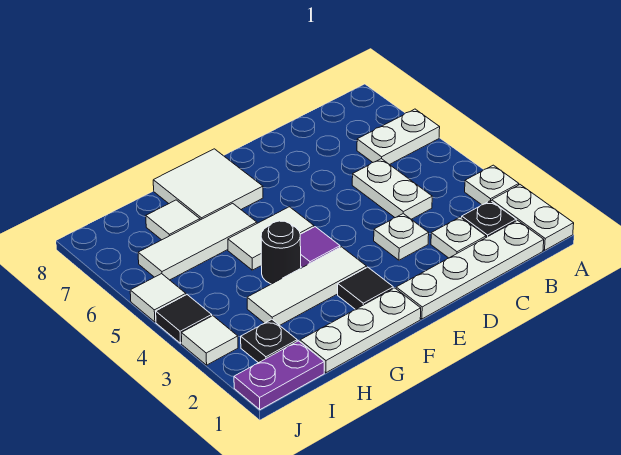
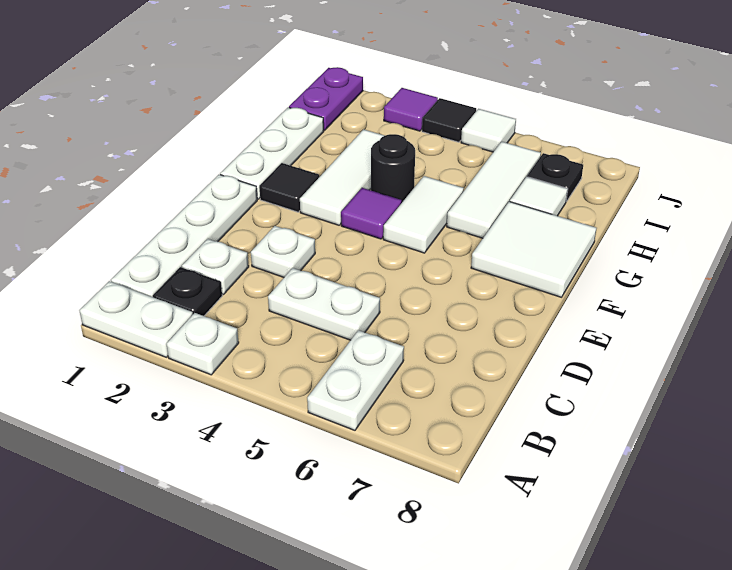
black 1x1 plate [241,319,297,363] -> black 1x1 plate moved to [527,153,583,202]
white 1x1 tile [181,316,238,365] -> purple 1x1 tile [384,88,438,131]

